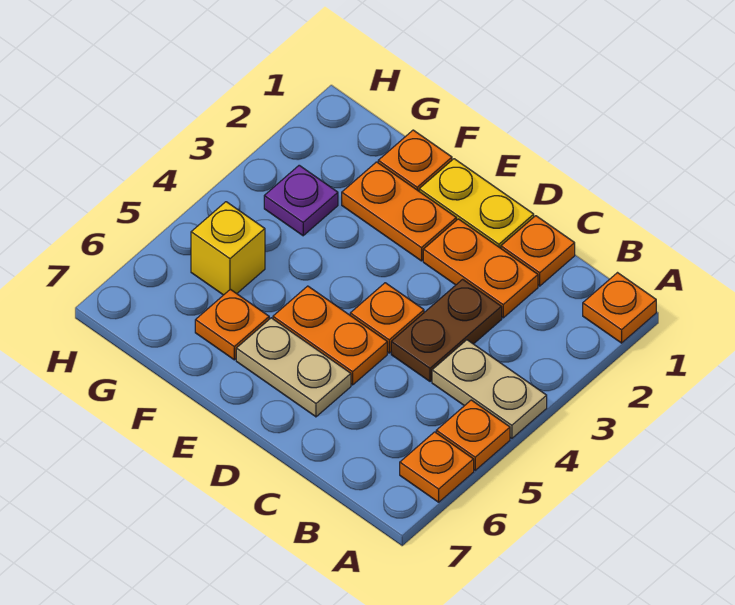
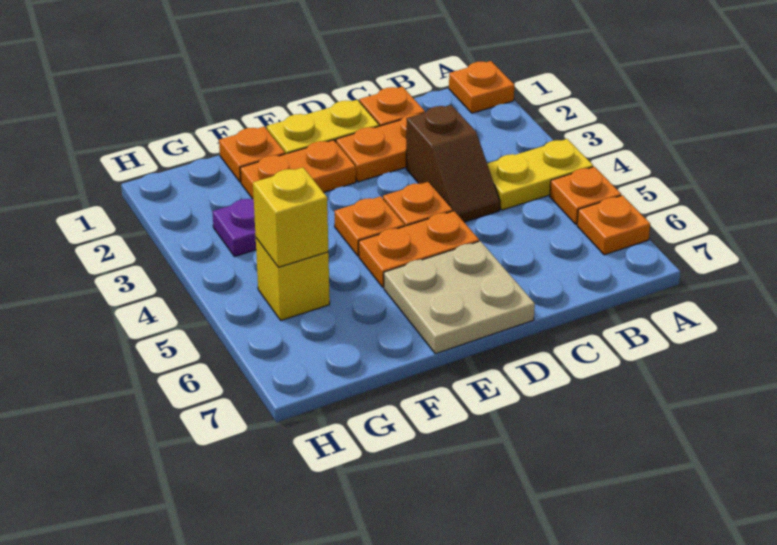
tan 1x2 plate [432,340,547,439] -> yellow 1x2 plate [487,139,593,210]
brown 1x2 plate [391,279,502,382] -> brown 1x2 slope [406,105,500,222]
tan 1x2 plate [236,318,351,417] -> tan 2x2 plate [384,241,535,354]
orange 1x1 plate [195,289,269,360] -> orange 1x1 plate moved to [334,196,404,256]
none -> yellow 1x1 brick [253,168,328,267]

